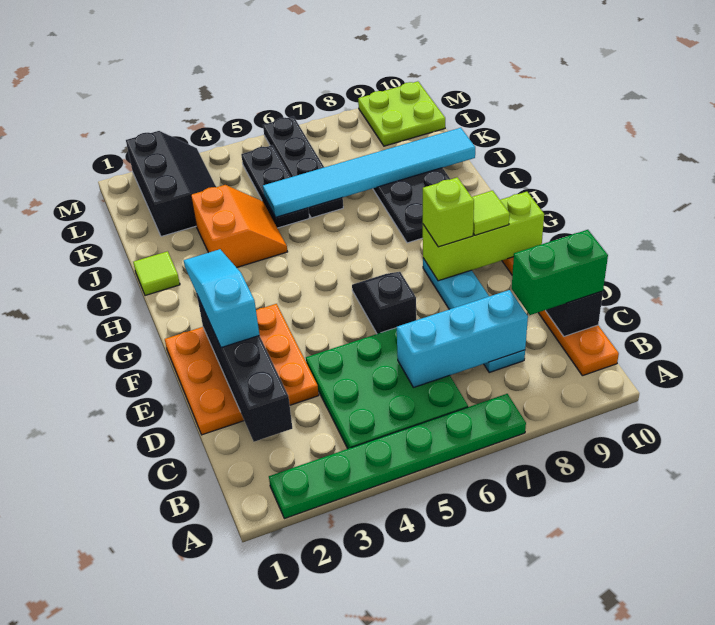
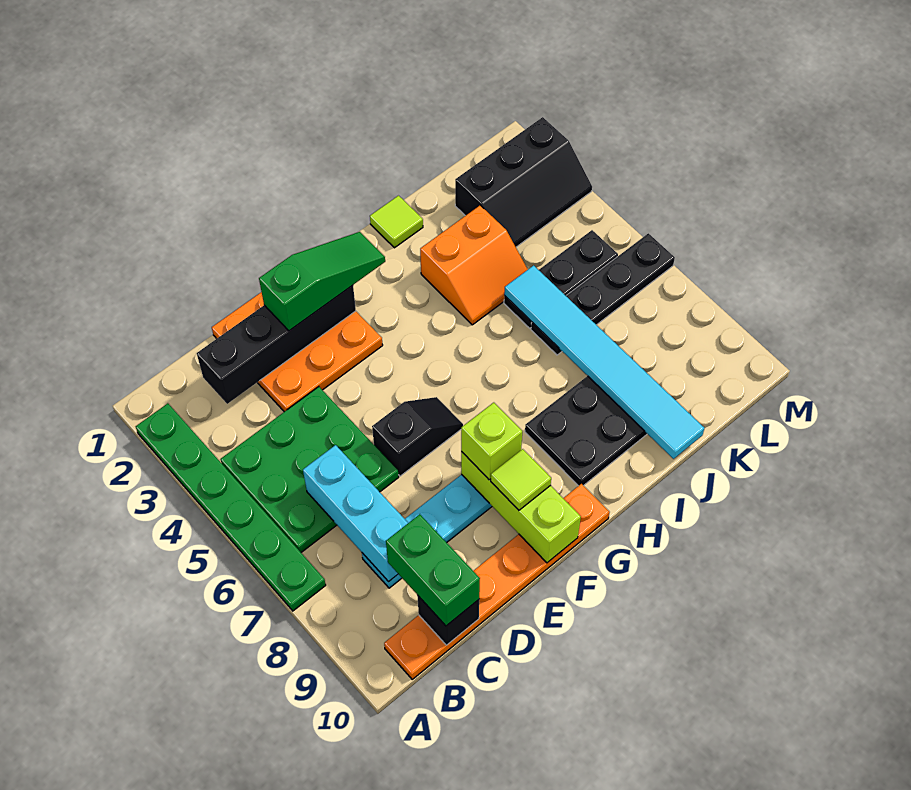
cyan 1x3 slope [184,249,259,348] -> green 1x3 slope [259,232,385,331]
lime 2x2 plate [358,81,445,146] -> none

